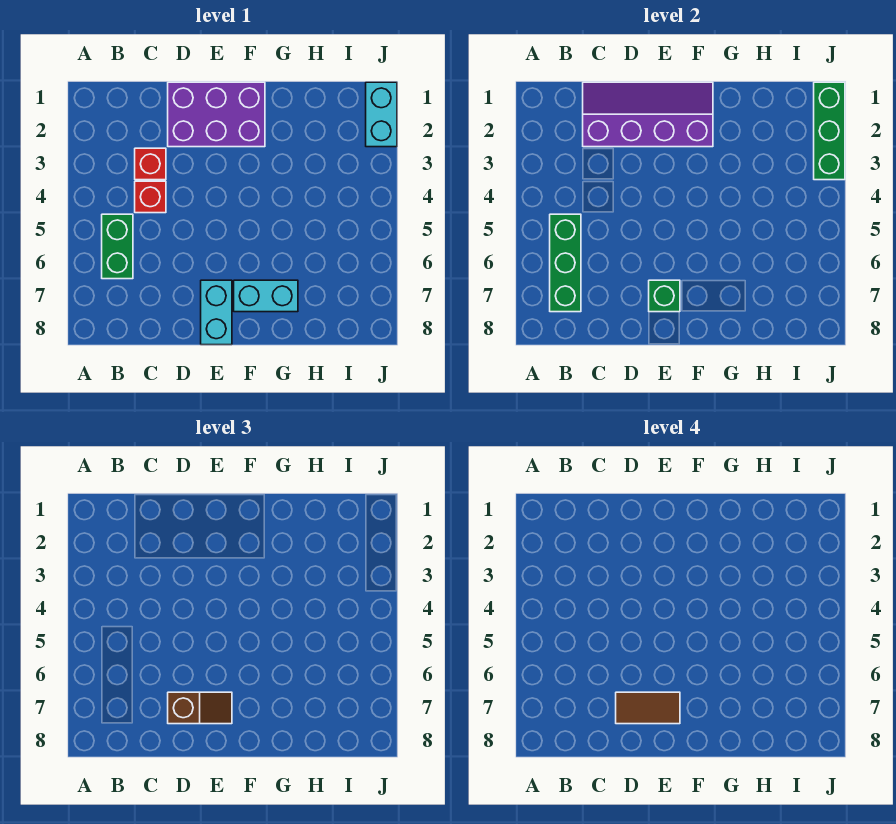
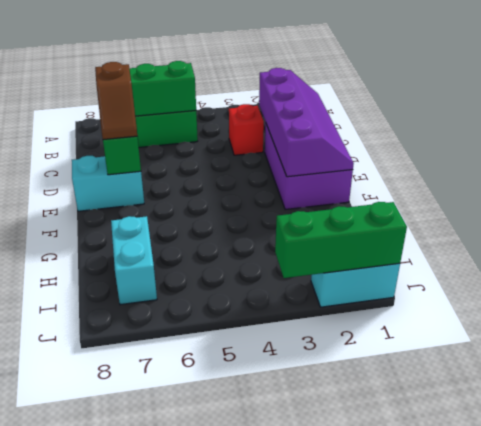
red 1x1 brick [135,181,166,213] -> none
brown 1x2 tile [616,692,680,724] -> none
cyan 1x2 brick [234,280,298,312] -> cyan 1x2 brick moved to [111,216,157,305]

